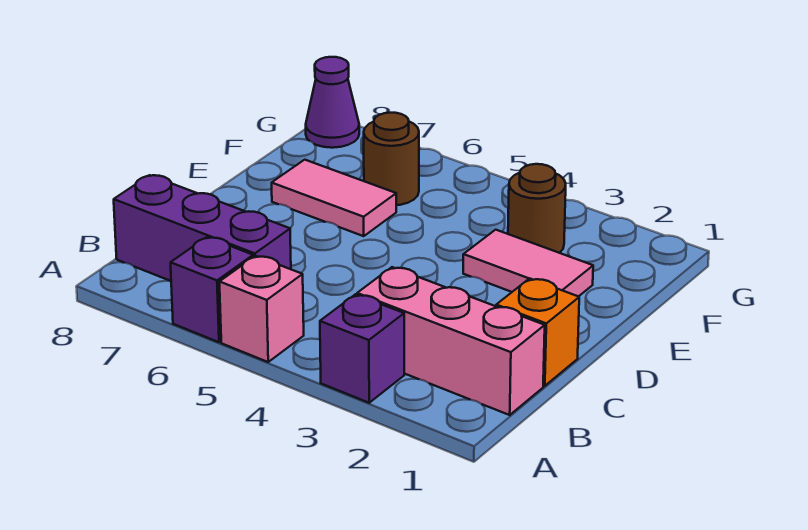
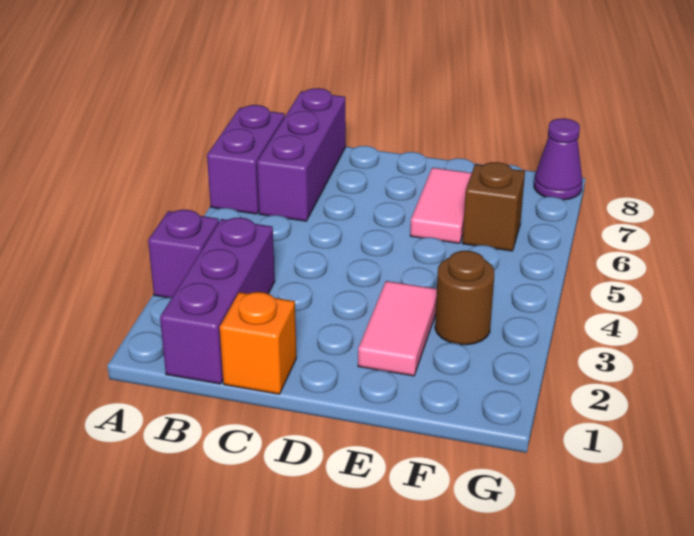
pink 1x1 brick [219,256,304,362] -> none
purple 1x1 brick [171,237,253,342] -> purple 1x2 brick [207,105,285,214]
pink 1x3 brick [357,267,545,415] -> purple 1x3 brick [160,218,275,384]
brown 1x1 round brick [364,113,419,205] -> brown 1x1 brick [462,162,525,251]

